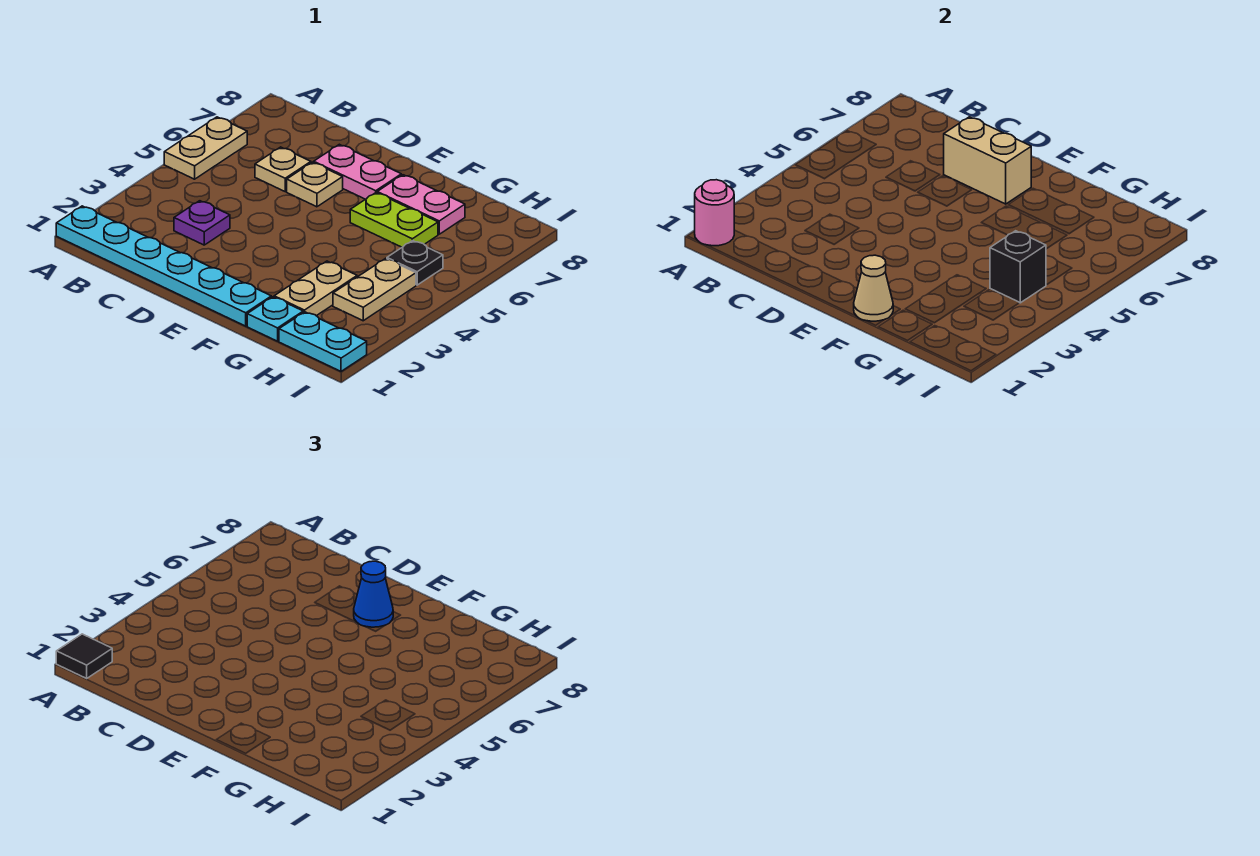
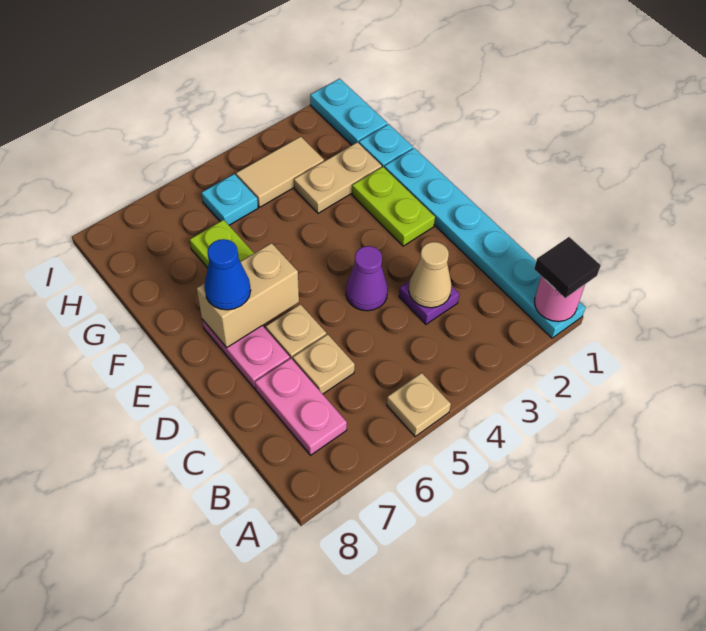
tan 1x2 plate [164,117,247,179] -> tan 1x1 plate [387,373,451,437]
none -> purple 1x1 cone [346,246,388,311]
tan 1x2 brick [944,117,1031,204] -> tan 1x2 brick turned to [197,243,299,348]
none -> lime 1x2 plate [352,167,435,246]
tan 1x1 cone [854,255,893,321] -> tan 1x1 cone moved to [409,242,452,308]
pink 1x2 plate [377,175,465,234] -> pink 1x2 plate moved to [255,358,347,455]
tan 1x2 plate [333,258,416,321] -> tan 1x2 tile [236,137,324,207]
black 1x1 brick [990,231,1046,303] -> none
black 1x1 plate [387,241,443,285] -> cyan 1x1 plate [202,174,258,225]

